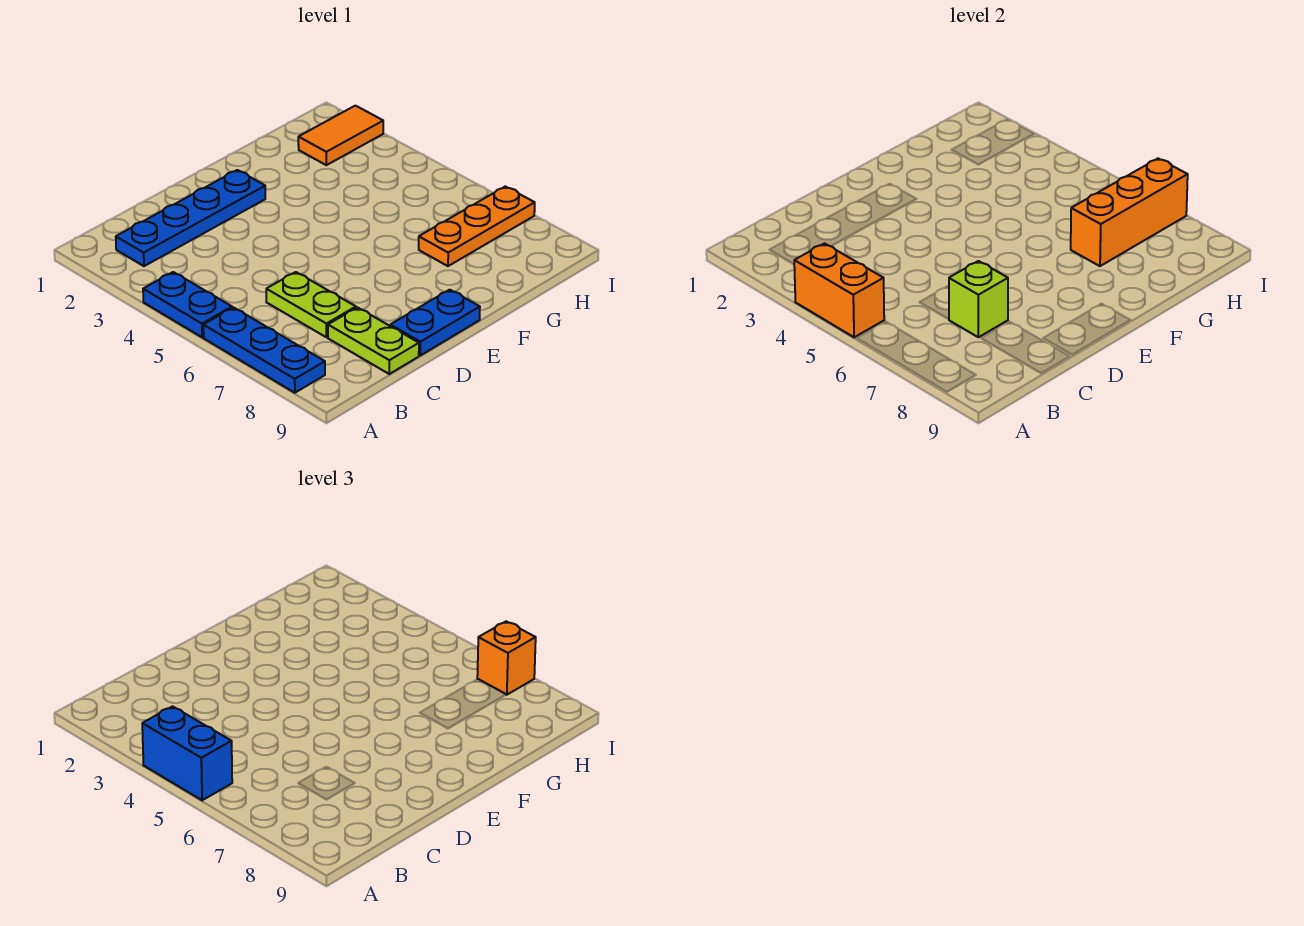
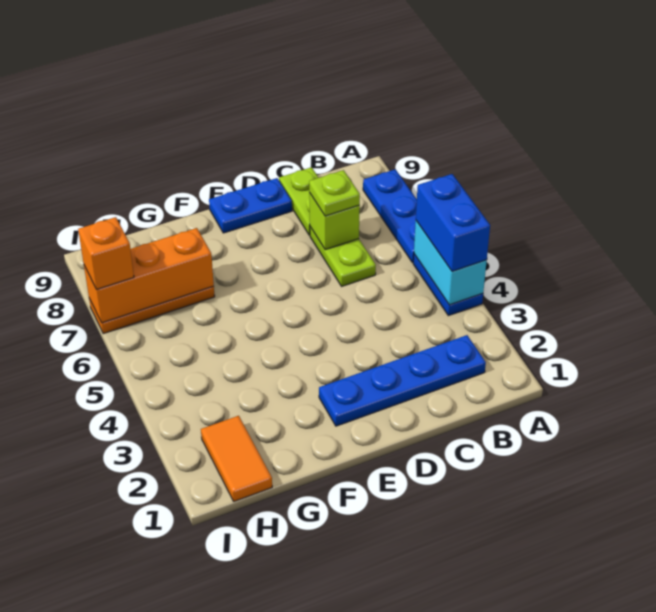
orange 1x2 brick [794,243,884,337] -> cyan 1x2 brick [414,221,487,305]
none -> lime 1x1 plate [309,170,360,216]
orange 1x2 tile [298,106,383,165] -> orange 1x2 tile turned to [201,416,272,501]

